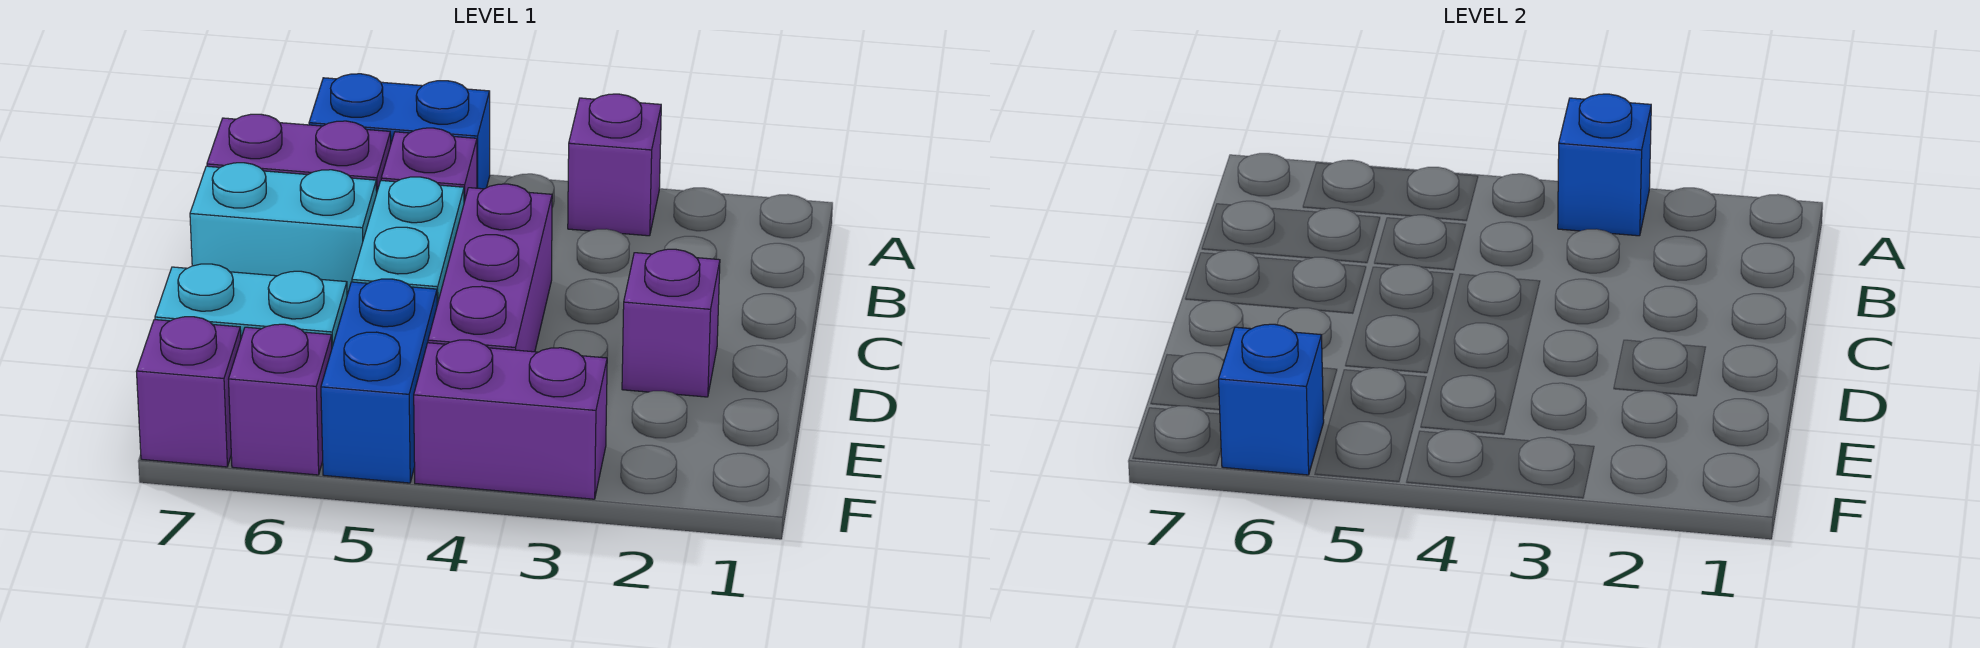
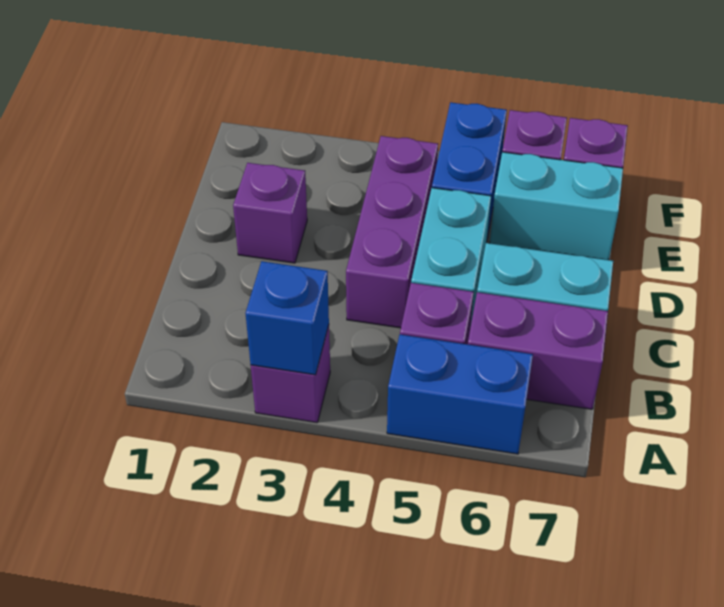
purple 1x2 brick [414,340,607,499] -> none
blue 1x1 brick [1219,324,1324,475] -> none

